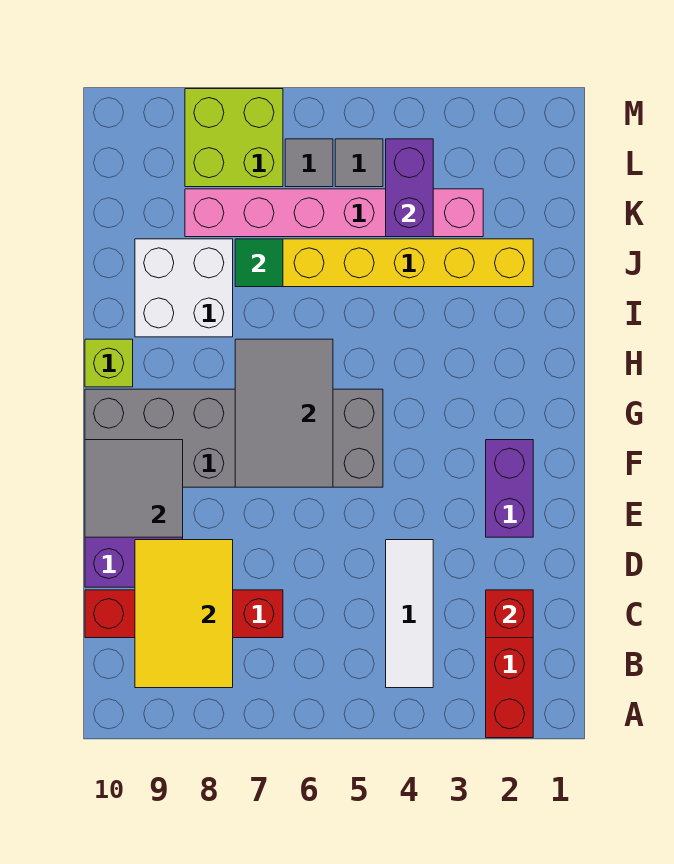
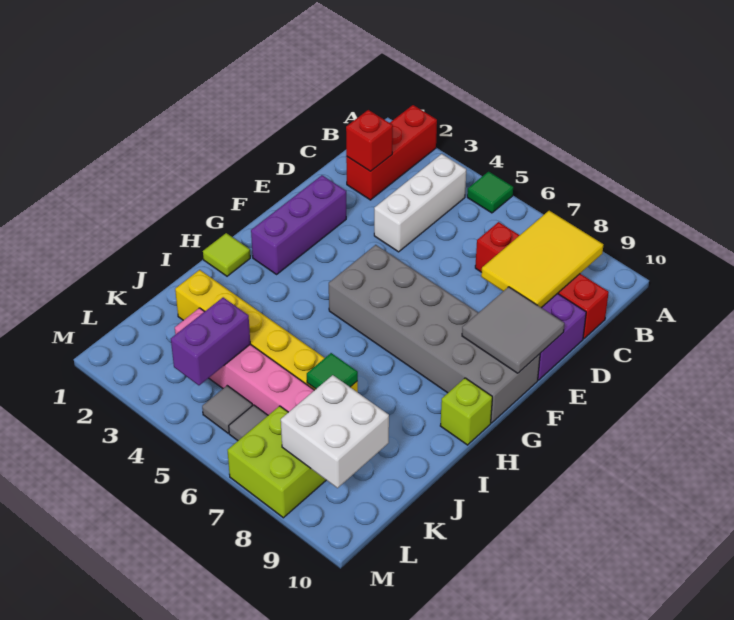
none -> green 1x1 tile [467,172,513,213]
white 1x3 tile [386,540,433,688] -> white 1x3 brick [374,154,466,252]
purple 1x2 brick [486,440,533,537] -> purple 1x3 brick [251,175,346,274]
grey 2x3 tile [235,339,333,487] -> none
none -> lime 1x1 tile [203,233,250,276]
white 2x2 brick [135,239,233,337] -> white 2x2 brick moved to [281,375,389,488]

